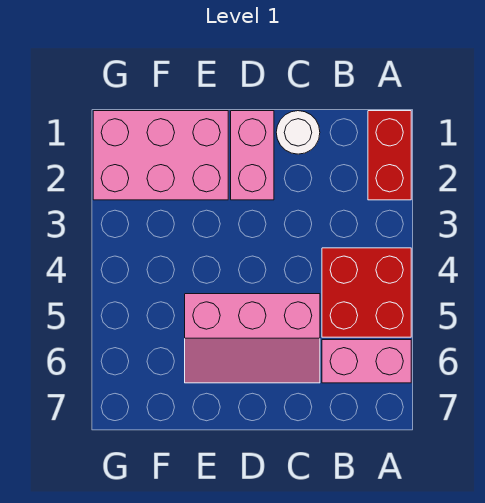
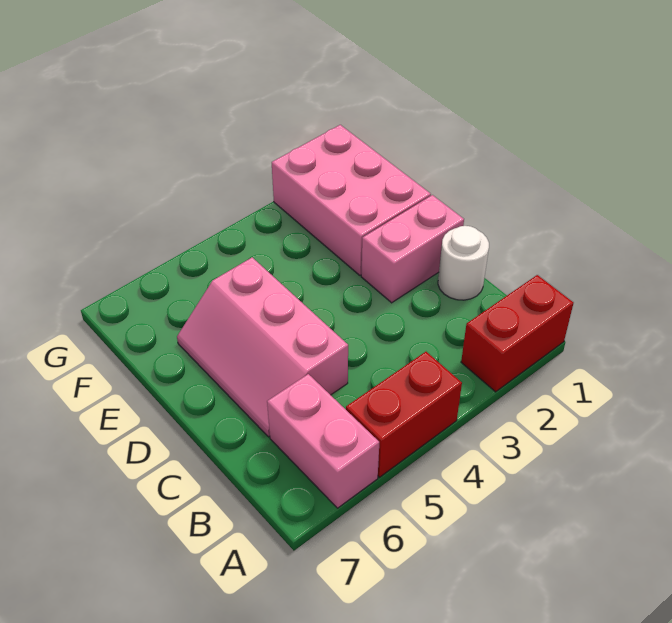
red 2x2 brick [322,248,411,337] -> red 1x2 brick [346,352,462,477]

